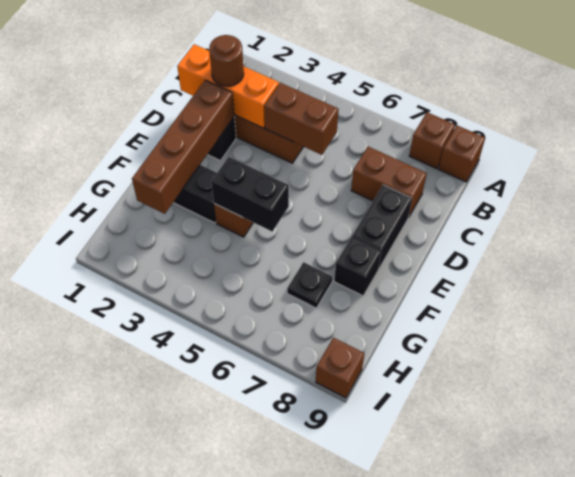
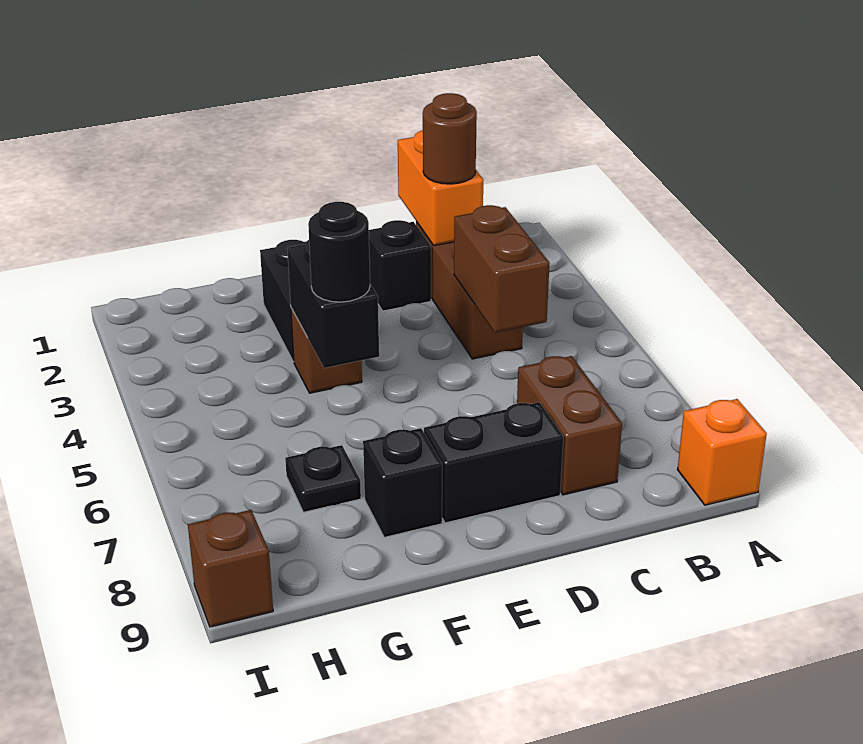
brown 1x1 brick [409,112,455,169] -> none
brown 1x1 brick [439,126,485,182] -> orange 1x1 brick [677,399,767,505]
orange 1x3 brick [177,44,279,128] -> orange 1x2 brick [398,130,483,245]
brown 1x4 brick [132,80,234,214] -> none
none -> black 1x1 round brick [308,202,370,302]

